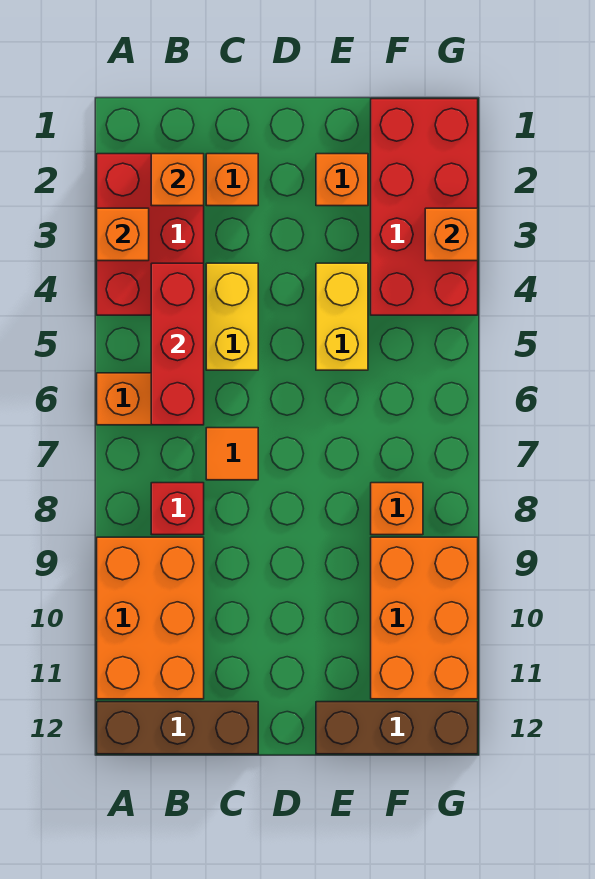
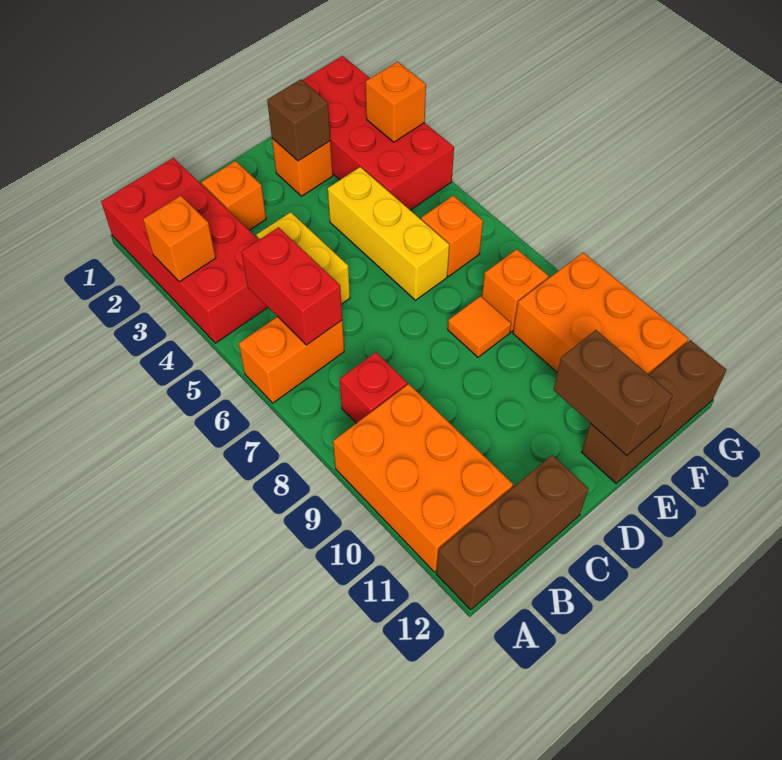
red 2x3 brick [97,154,204,315] -> red 2x4 brick [101,158,268,343]
orange 1x1 brick [151,154,204,206] -> orange 1x1 brick moved to [421,196,483,276]
red 1x3 brick [151,263,204,425] -> red 1x2 brick [241,227,342,345]
orange 1x1 tile [206,428,258,480] -> orange 1x1 tile moved to [448,296,511,357]
none -> brown 1x1 brick [267,79,330,161]
yellow 1x2 brick [316,263,368,370] -> yellow 1x3 brick [328,167,449,300]
none -> brown 1x2 brick [554,330,673,455]

